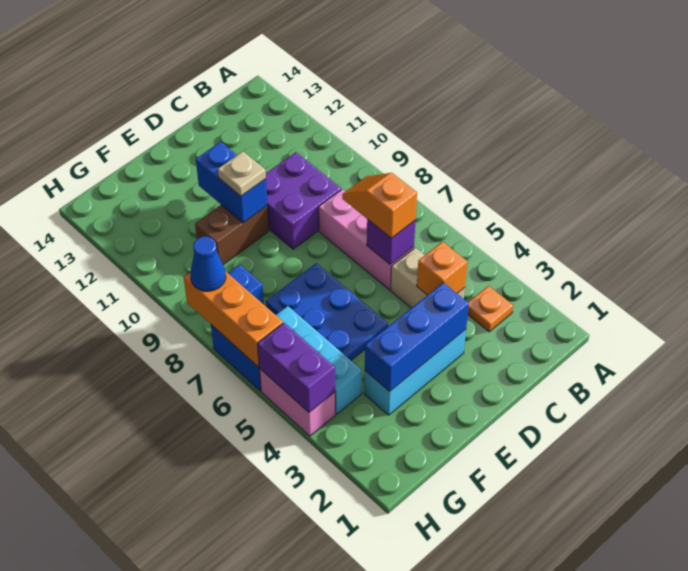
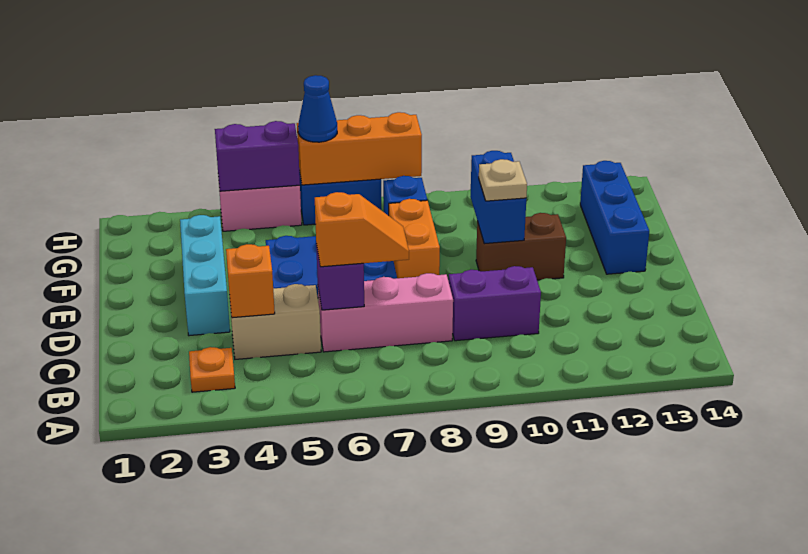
purple 2x2 brick [266,152,341,249] -> purple 1x2 brick [449,266,541,341]
blue 1x3 brick [365,283,469,391] -> blue 1x3 brick moved to [580,161,649,274]
none -> orange 1x2 brick [388,199,440,278]
brown 1x2 brick [195,205,269,264] -> brown 1x2 brick turned to [476,213,566,280]
blue 1x2 brick [196,142,267,223] -> blue 1x2 brick turned to [470,151,526,244]
cyan 1x3 brick [276,306,362,414] -> none
blue 1x1 cone [190,237,226,291] -> blue 1x1 cone moved to [298,75,337,142]

